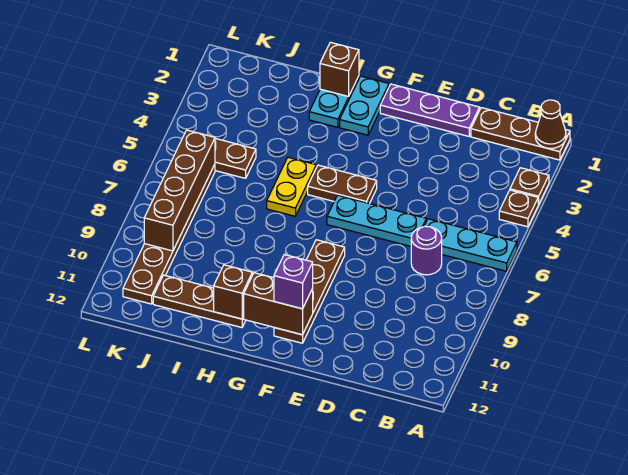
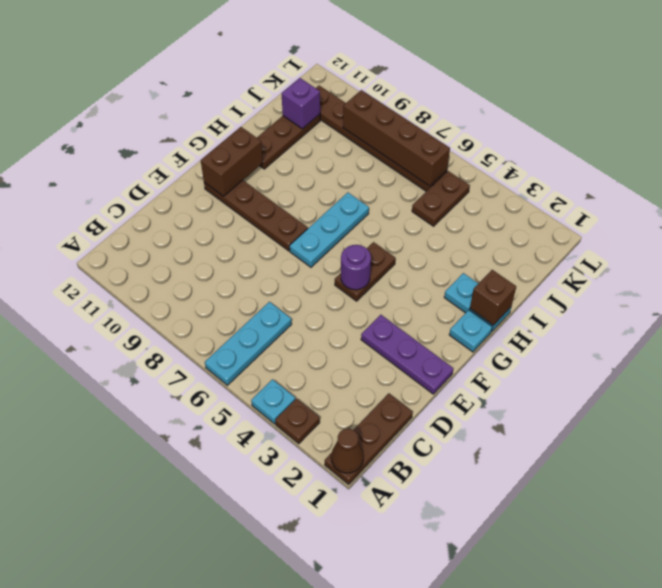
brown 1x1 plate [499,190,538,227] -> cyan 1x1 plate [251,379,295,424]
purple 1x1 round brick [411,226,442,275] -> purple 1x1 round brick moved to [341,245,371,290]
purple 1x3 plate [380,84,480,136] -> purple 1x3 plate turned to [361,315,453,394]
cyan 1x3 plate [327,195,426,246] -> cyan 1x3 plate moved to [290,192,369,267]
purple 1x1 brick [274,255,313,309] -> purple 1x1 brick moved to [282,78,320,129]
cyan 1x2 plate [340,76,389,135] -> cyan 1x1 plate [449,310,492,352]
yellow 1x2 plate [267,157,316,216] -> none
brown 1x1 brick [214,265,252,319] -> none

